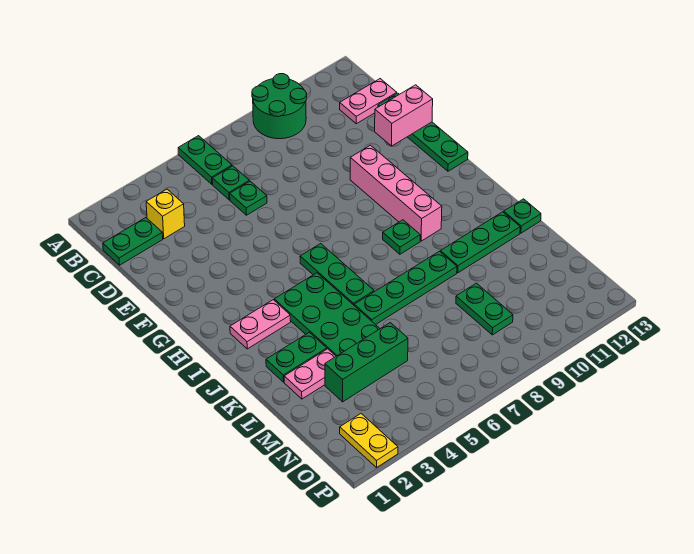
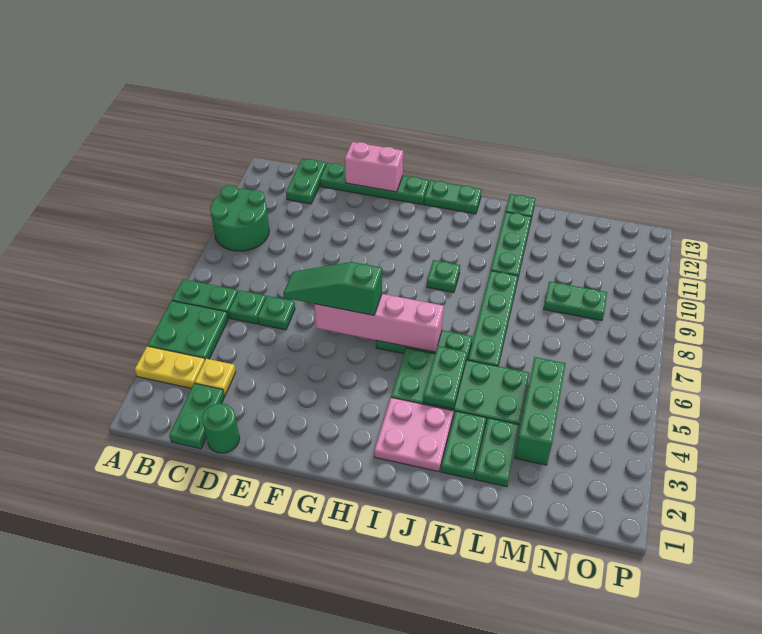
none -> green 2x2 plate [148,301,228,359]
yellow 1x1 brick [146,189,185,239] -> yellow 1x1 plate [195,359,236,396]
pink 1x2 plate [340,79,397,124] -> green 1x2 plate [286,159,326,204]
none -> green 1x1 round brick [202,403,240,453]
none -> green 1x3 slope [283,262,382,315]
pink 1x2 brick [375,85,433,146] -> pink 1x2 brick turned to [345,142,403,192]
pink 1x4 brick [350,145,442,241] -> pink 1x4 brick moved to [314,294,444,352]
none -> green 1x2 plate [424,180,482,214]
pink 1x2 plate [230,300,291,349] -> pink 2x2 plate [374,398,453,472]
none -> green 1x2 plate [423,346,467,409]
pink 1x2 plate [284,349,336,399] -> green 1x2 plate [475,418,519,487]
yellow 1x2 plate [340,414,398,468] -> yellow 1x2 plate moved to [135,346,205,388]

